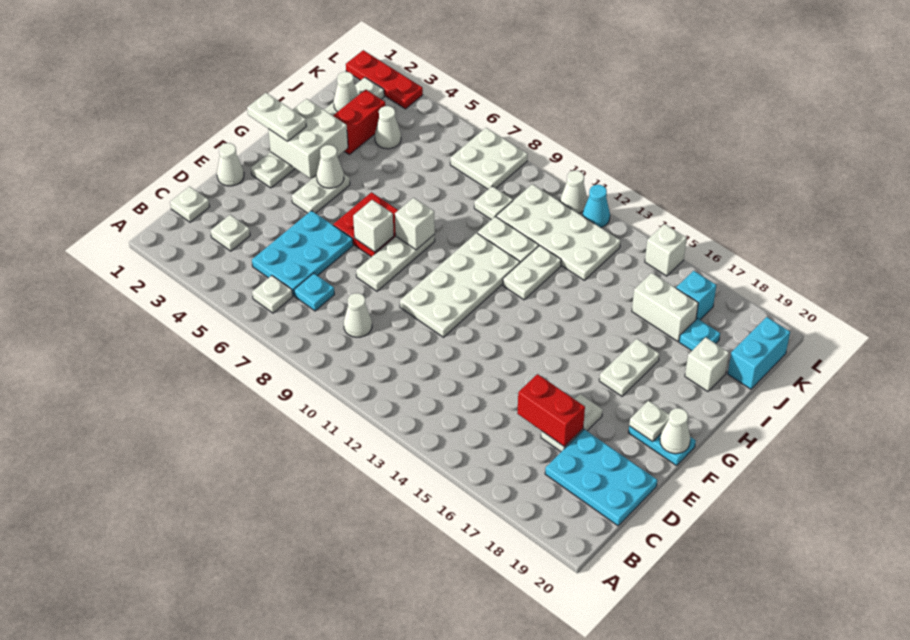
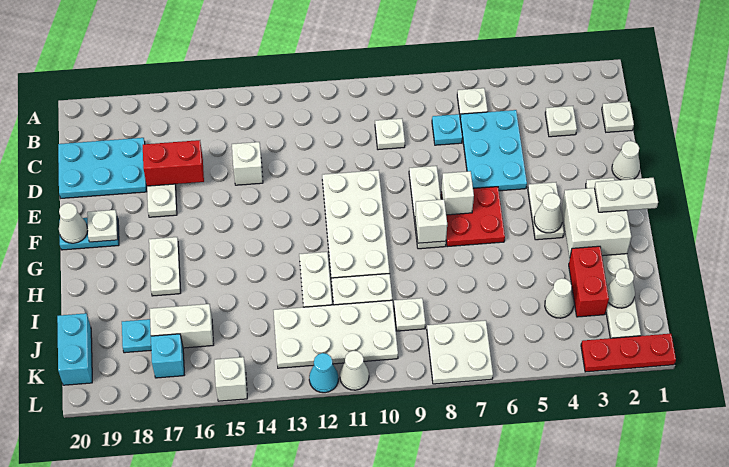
white 1x1 cone [344,293,372,337] -> white 1x1 plate [375,118,405,150]
white 1x1 brick [685,337,729,391] -> white 1x1 brick moved to [232,142,263,185]

